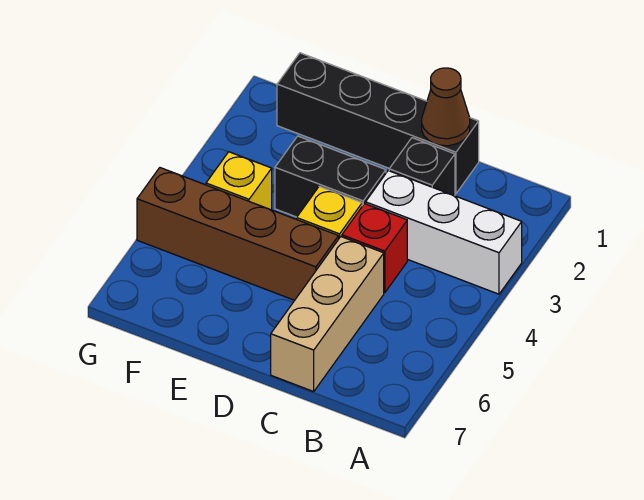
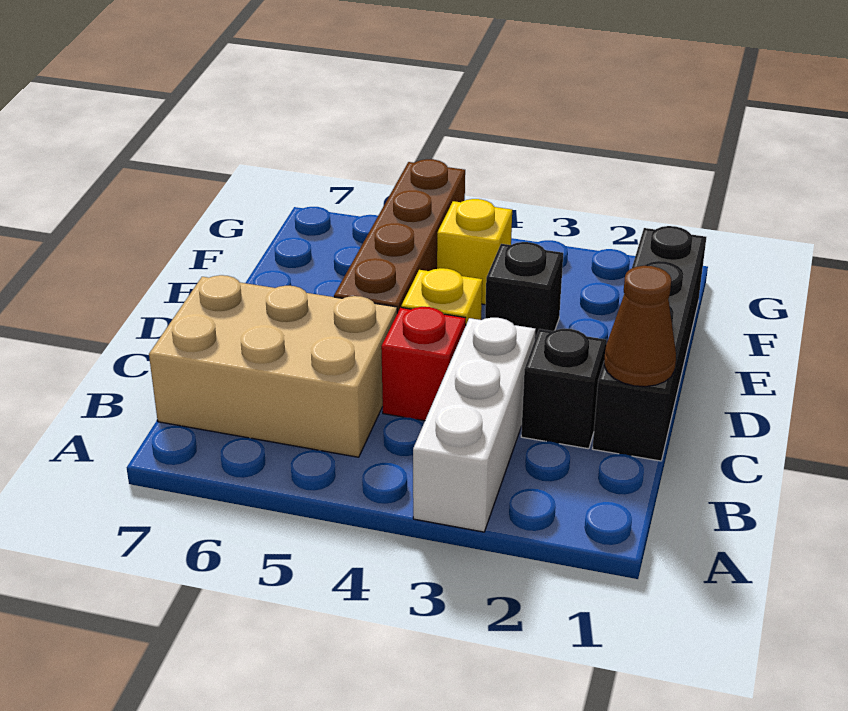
tan 1x3 brick [271,237,384,392] -> tan 2x3 brick [149,275,397,457]
black 1x2 brick [275,136,386,217] -> black 1x1 brick [485,242,563,339]

